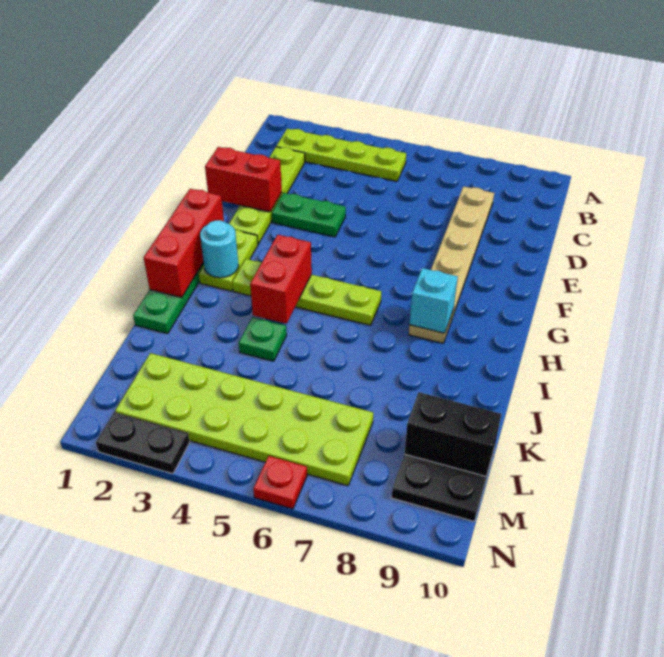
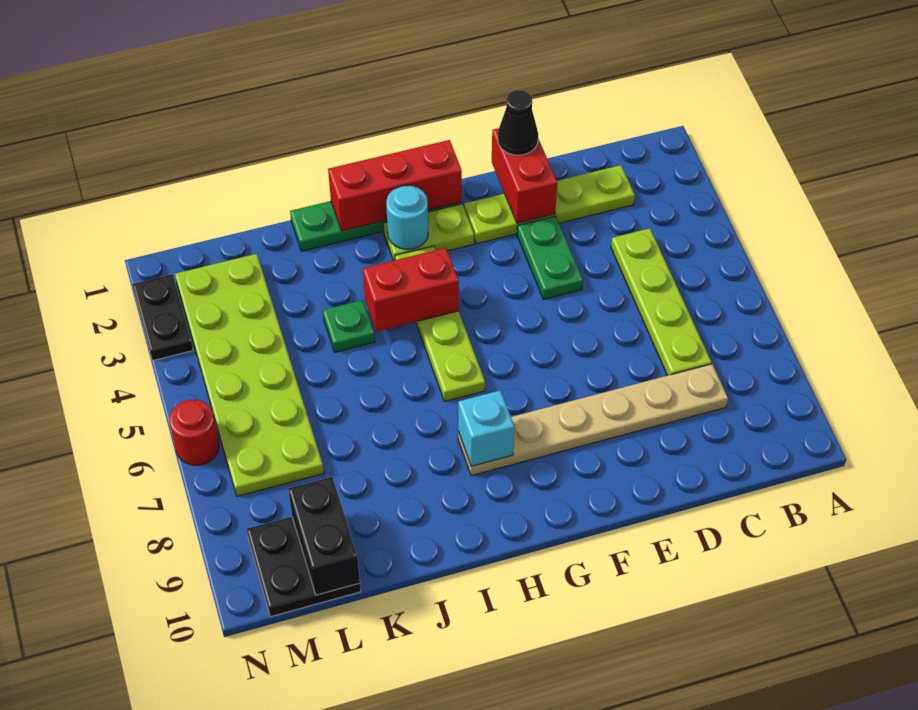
lime 1x4 plate [276,129,406,181] -> lime 1x4 plate moved to [611,228,712,376]
none -> black 1x1 cone [498,90,538,155]
red 1x1 plate [253,456,307,509] -> red 1x1 round brick [169,399,219,465]

